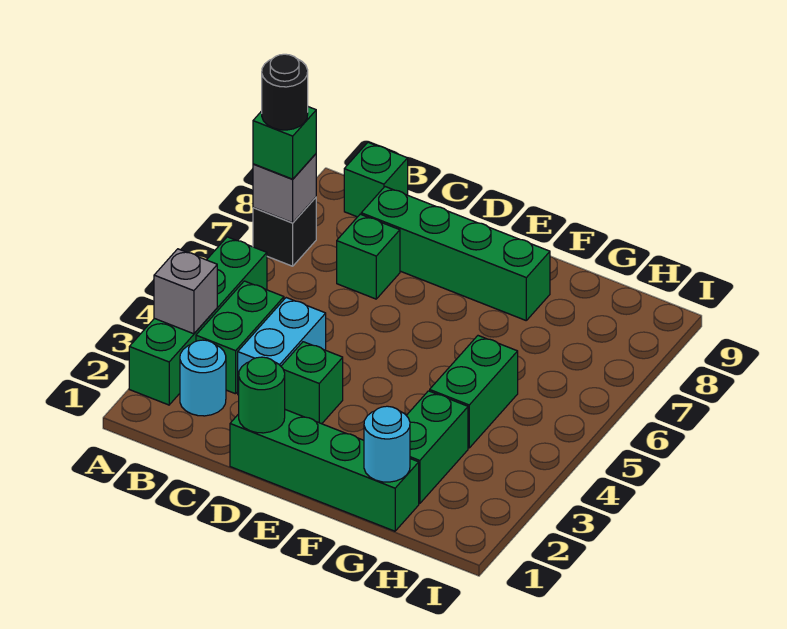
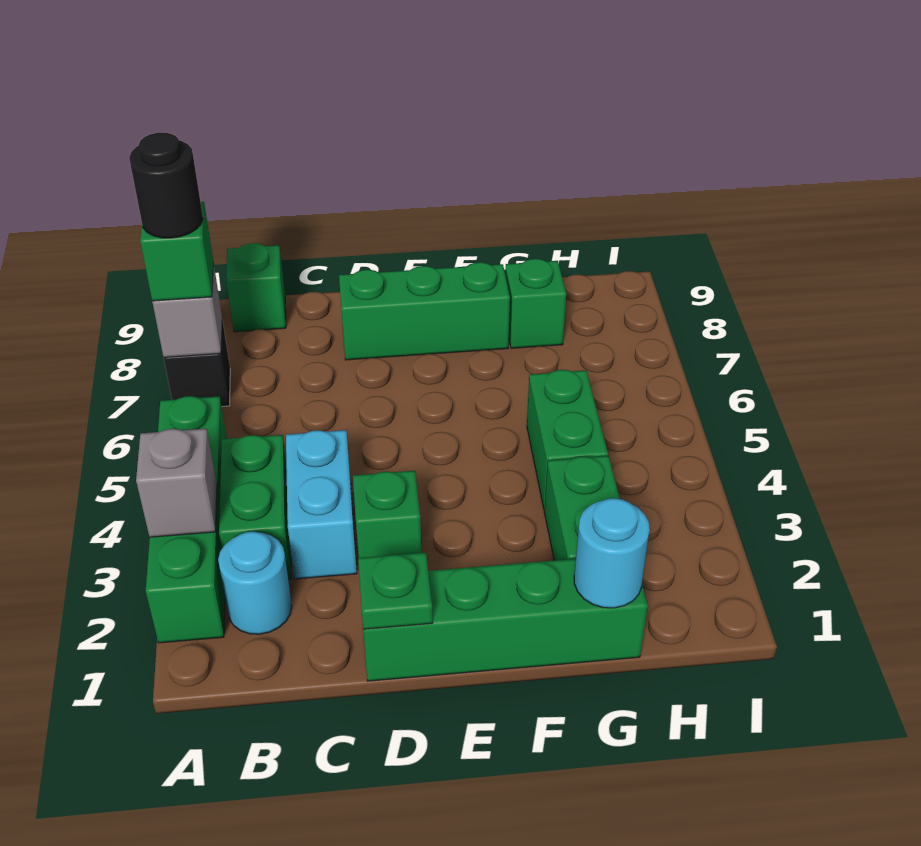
green 1x1 brick [337,214,400,299] -> green 1x1 brick moved to [505,259,566,348]
green 1x4 brick [361,187,550,320] -> green 1x3 brick [339,262,510,360]
green 1x1 round brick [239,357,285,433] -> green 1x1 plate [358,552,433,629]

